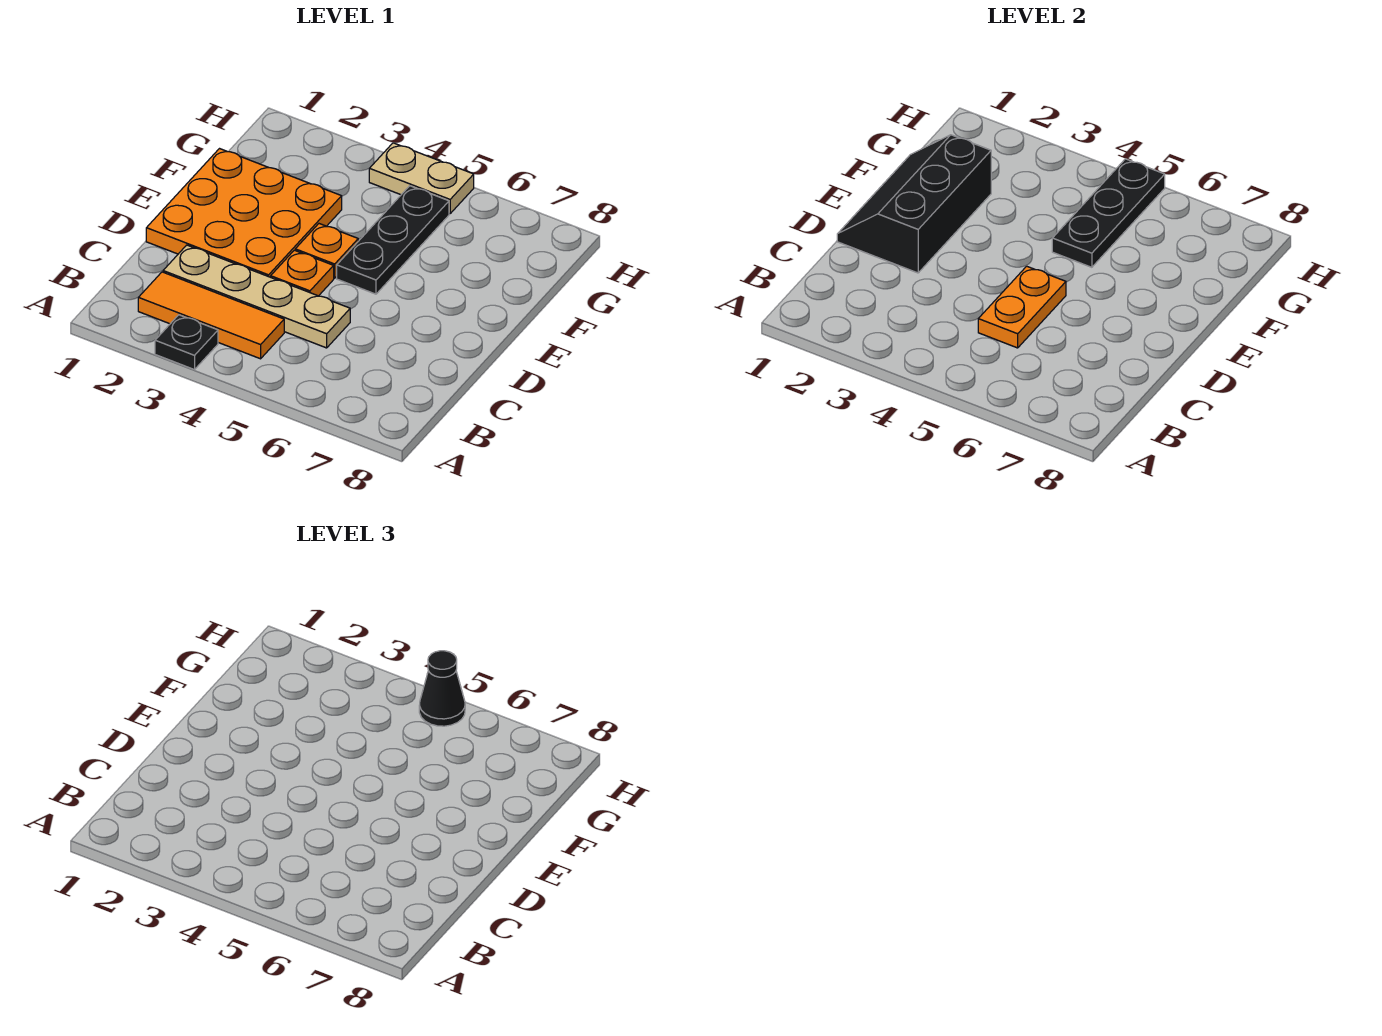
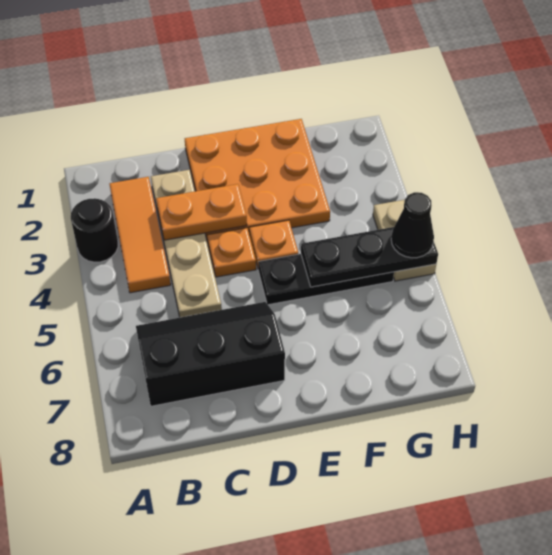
black 1x1 plate [155,315,218,370] -> black 1x1 round brick [71,198,118,262]
orange 1x2 plate [978,266,1066,348] -> orange 1x2 plate moved to [156,184,247,240]
black 2x3 slope [837,135,991,273] -> black 2x3 slope moved to [136,302,285,406]

